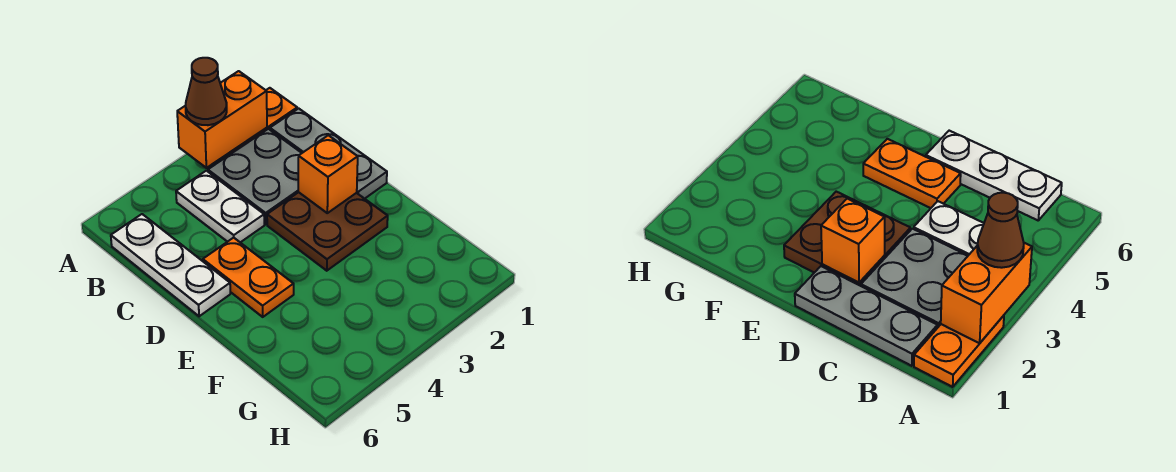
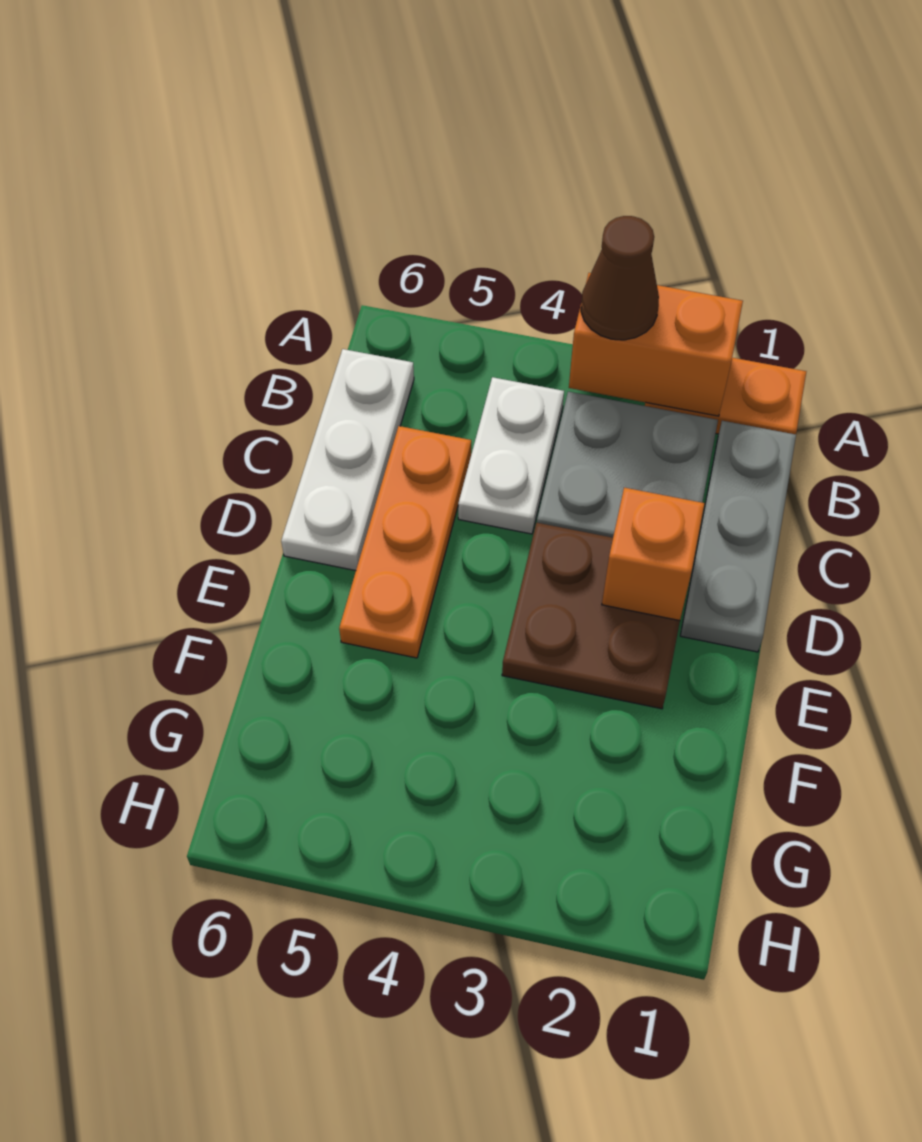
orange 1x2 plate [203,238,294,317] -> orange 1x3 plate [339,426,471,658]

